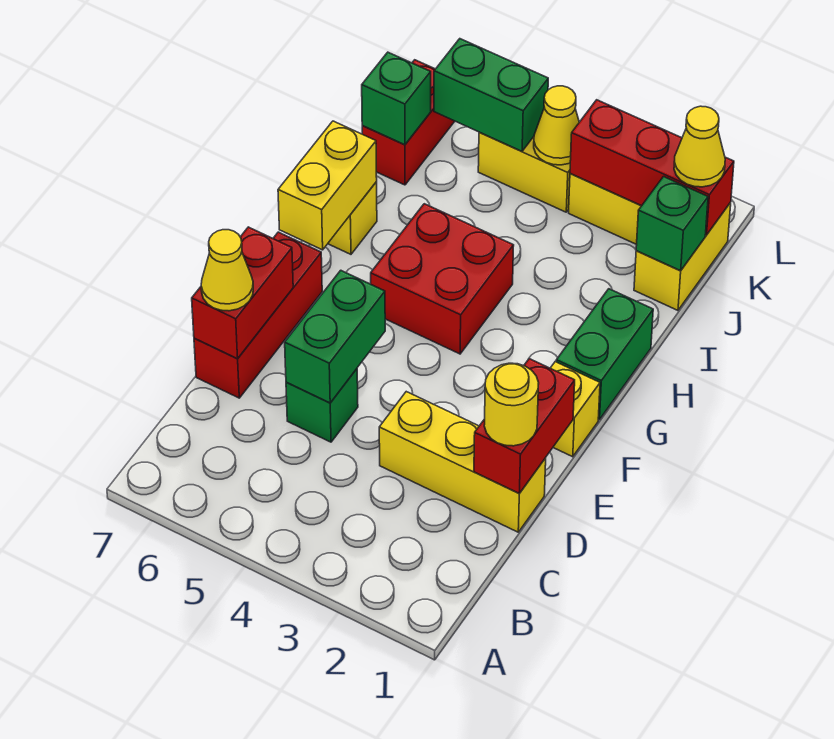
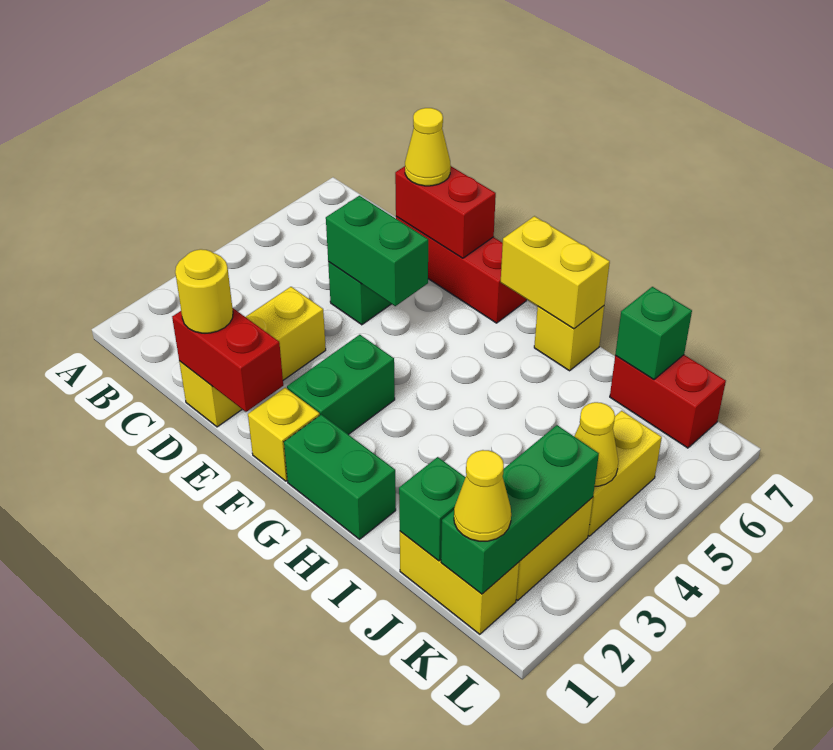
red 2x2 brick [371,204,514,354] -> none
red 1x3 brick [570,100,734,235] -> green 1x3 brick [441,425,599,594]
green 1x2 brick [434,39,548,151] -> green 1x2 brick moved to [287,335,395,435]

